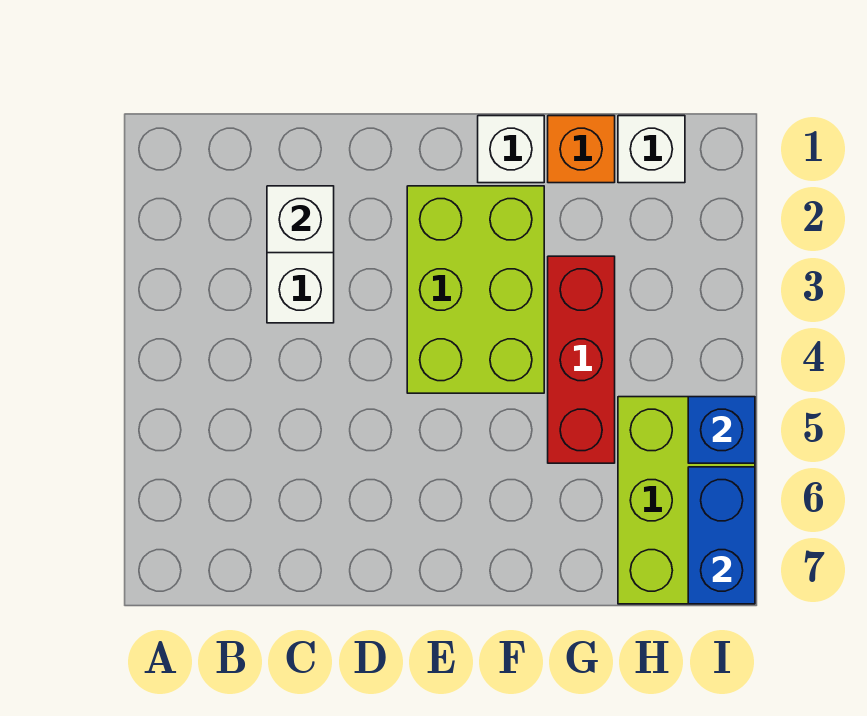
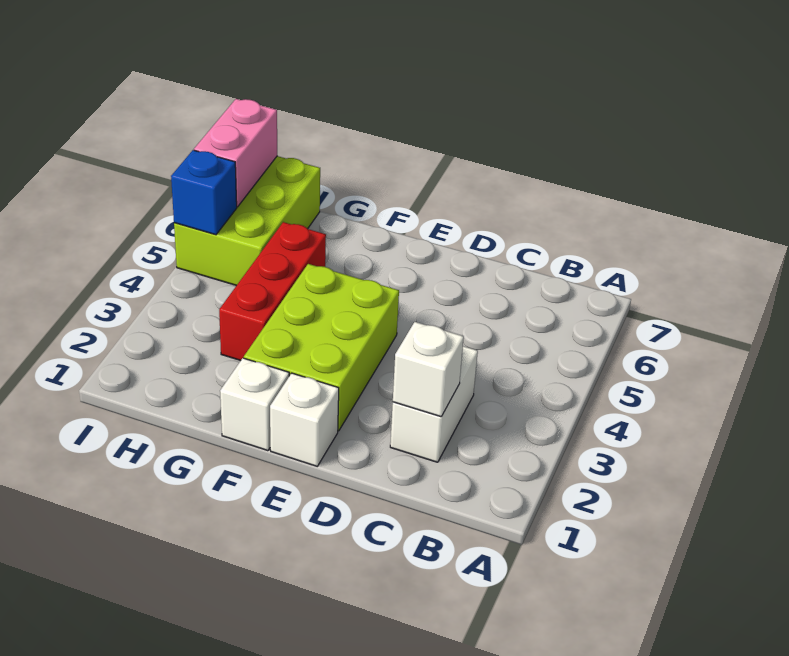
orange 1x1 brick [548,116,615,183] -> none
white 1x1 brick [618,116,685,183] -> white 1x1 brick moved to [270,373,339,466]
blue 1x2 brick [688,467,755,604] -> pink 1x2 brick [194,99,277,207]

